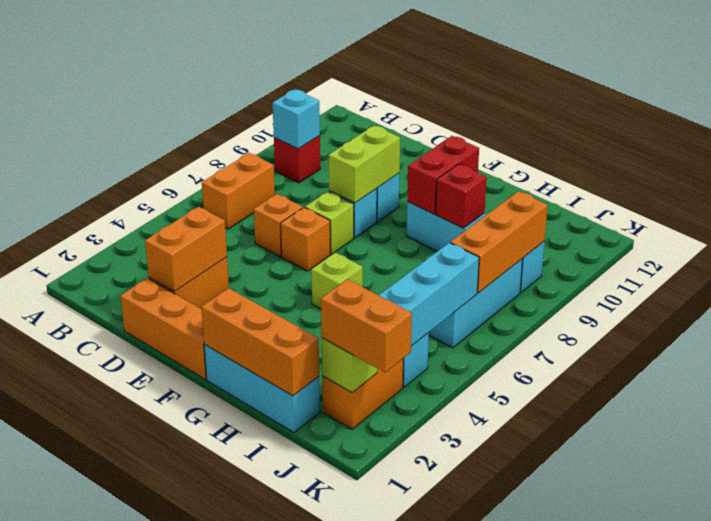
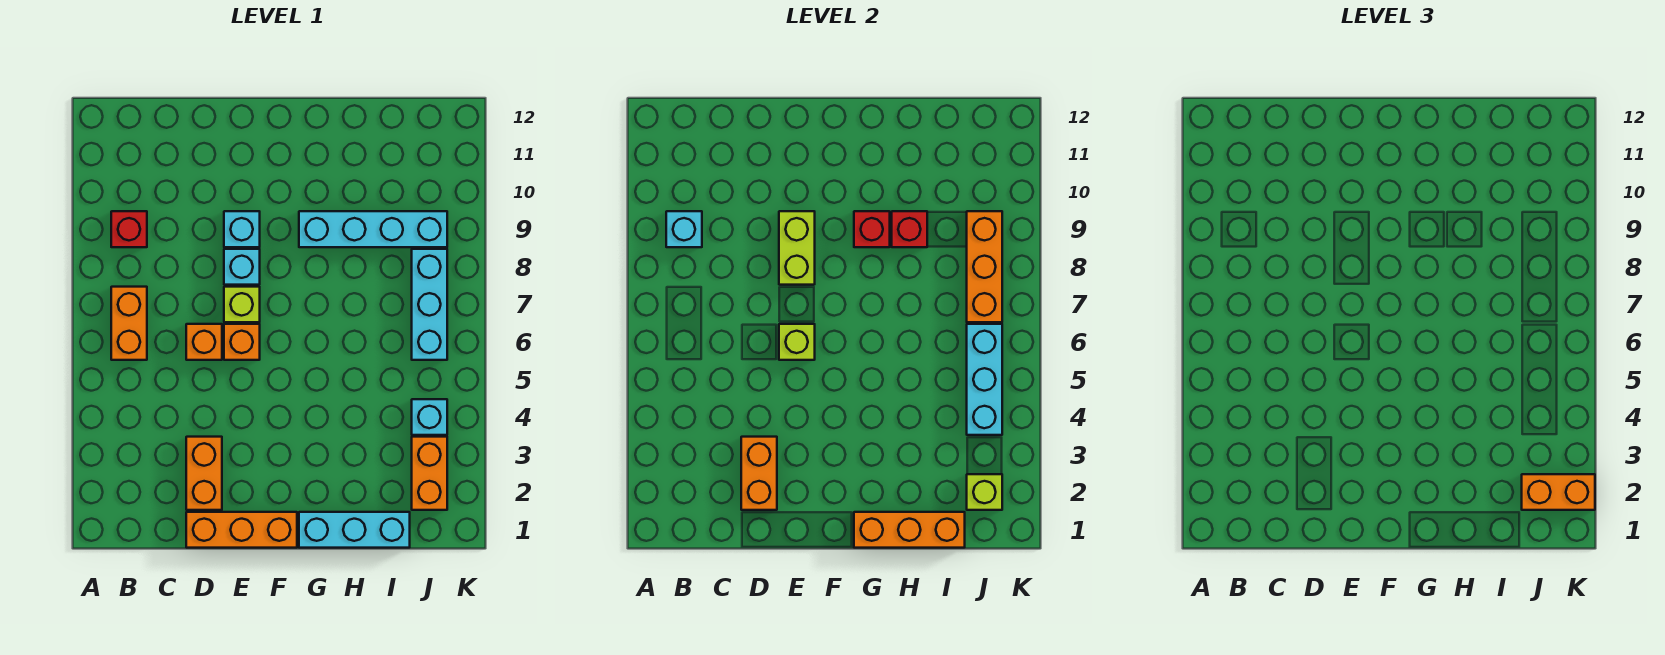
lime 1x1 brick [311,253,363,309] -> lime 1x1 brick moved to [779,324,815,360]
red 1x2 brick [407,136,479,214] -> red 1x1 brick [854,211,890,247]

